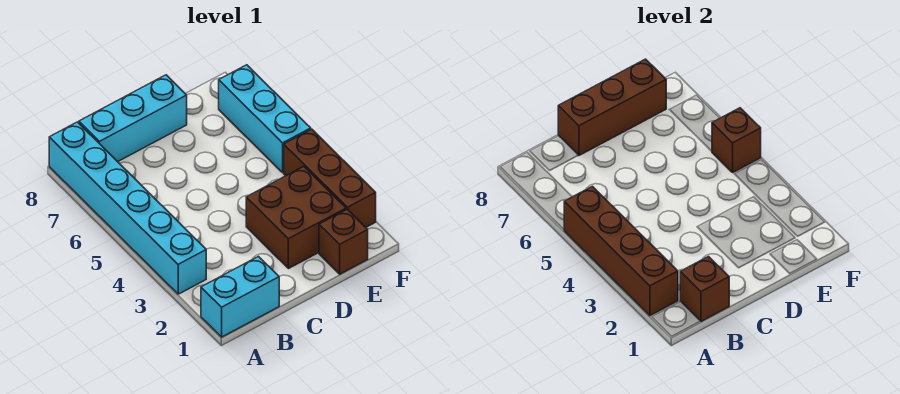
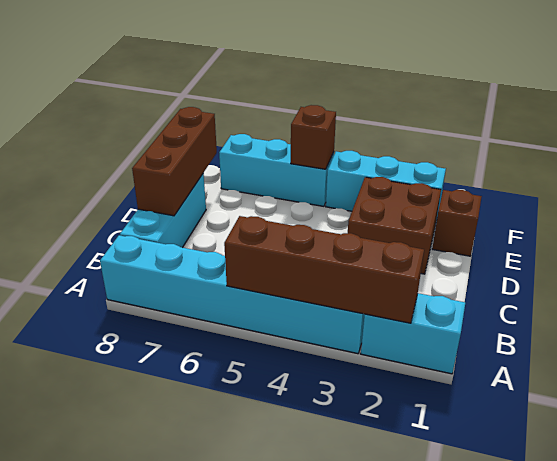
cyan 1x2 brick [201,257,279,337] -> cyan 1x2 brick turned to [361,293,465,374]
brown 1x1 brick [680,257,729,321] -> none
brown 1x3 brick [284,129,376,227] -> cyan 1x3 brick [326,151,446,221]

